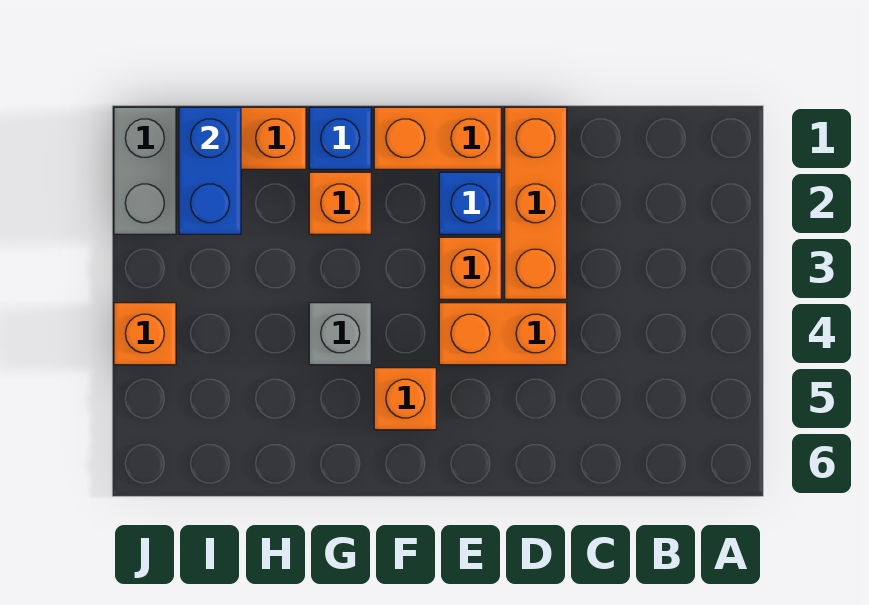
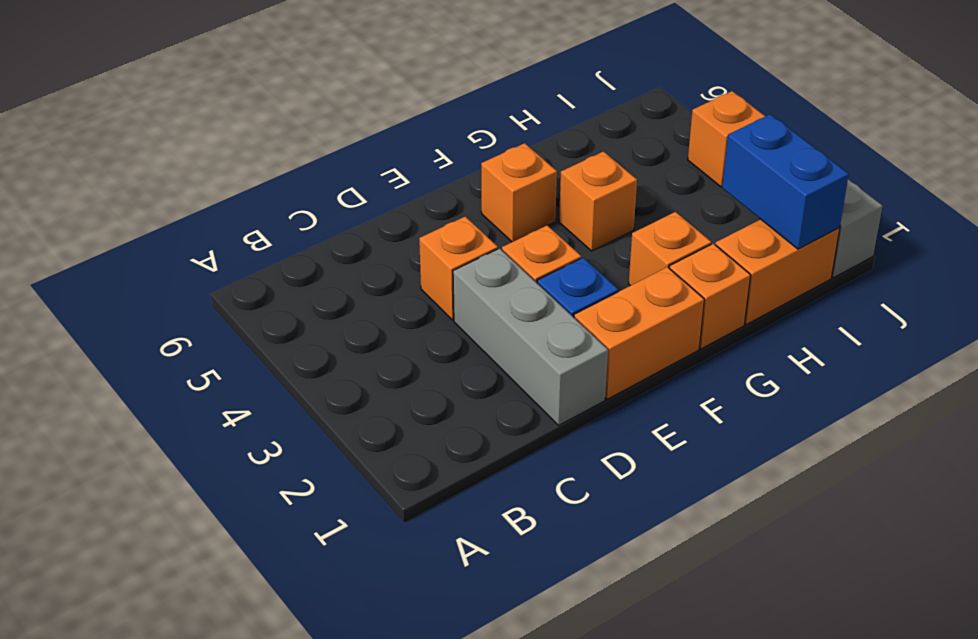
orange 1x3 brick [505,107,567,299] -> grey 1x3 brick [453,248,608,425]
orange 1x2 brick [439,303,567,365] -> orange 1x1 brick [419,216,498,320]
blue 1x1 brick [309,107,371,169] -> orange 1x1 brick [669,244,751,349]
grey 1x1 brick [309,303,371,365] -> orange 1x1 brick [559,152,637,251]

